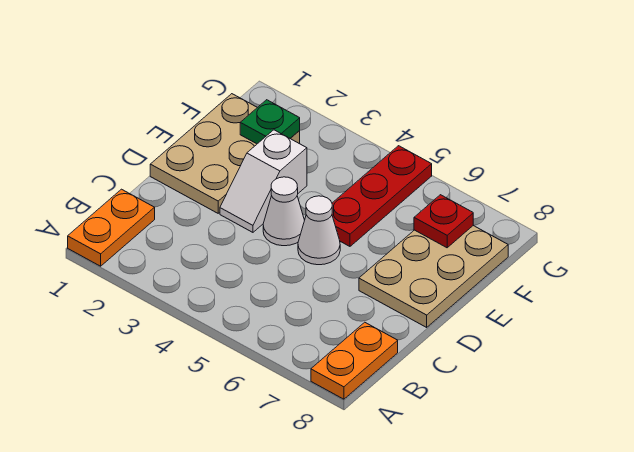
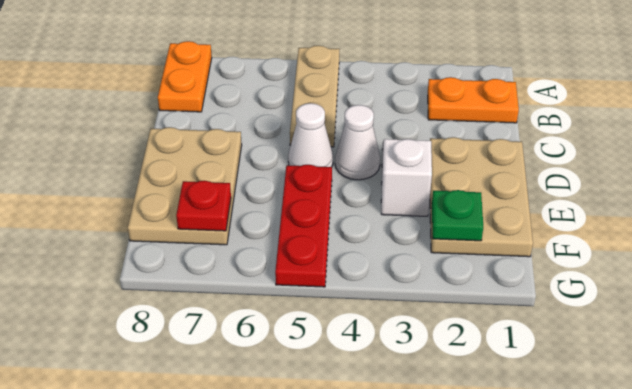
orange 1x2 plate [68,189,155,266] -> orange 1x2 plate turned to [428,77,519,123]
none -> tan 1x3 plate [290,46,340,147]

